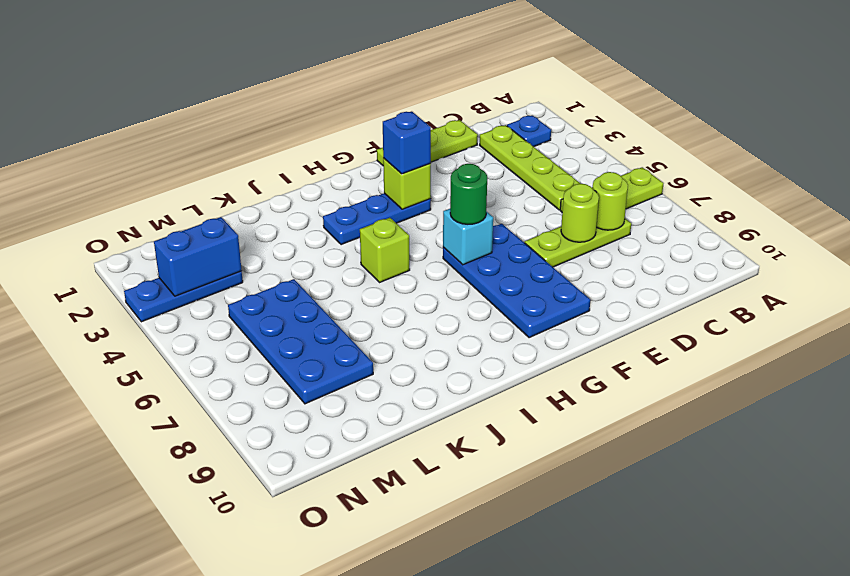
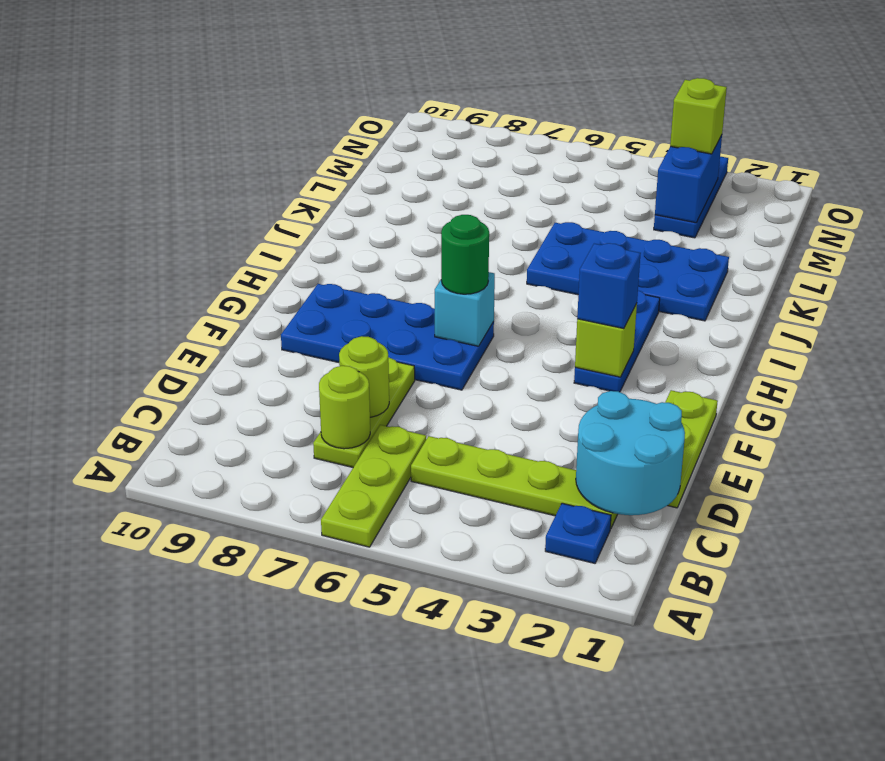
none -> cyan 2x2 round brick [576,391,685,515]
lime 1x1 brick [360,218,410,283] -> lime 1x1 brick moved to [670,78,727,154]
blue 2x4 plate [228,279,373,404] -> blue 2x4 plate moved to [527,222,729,321]

